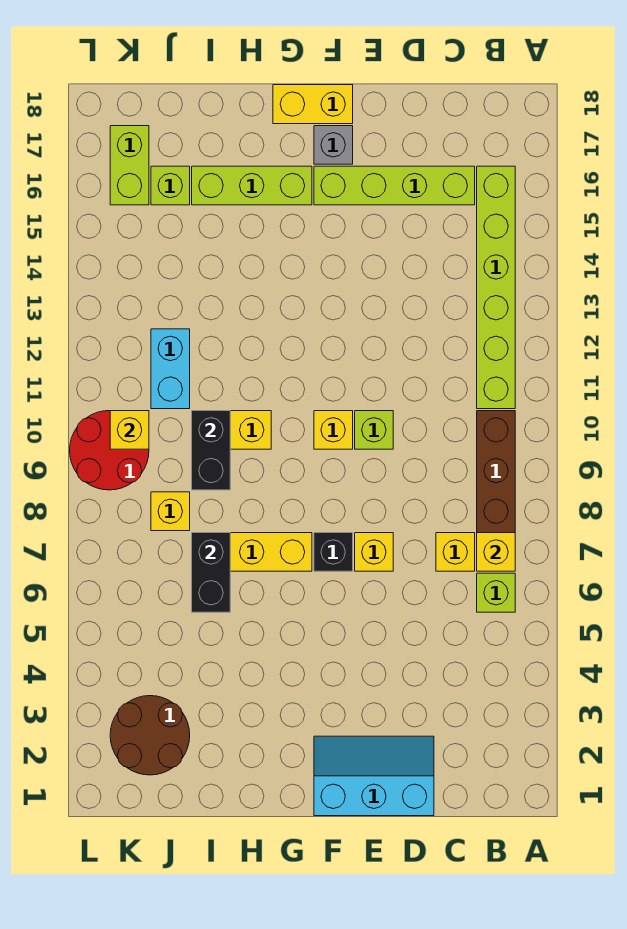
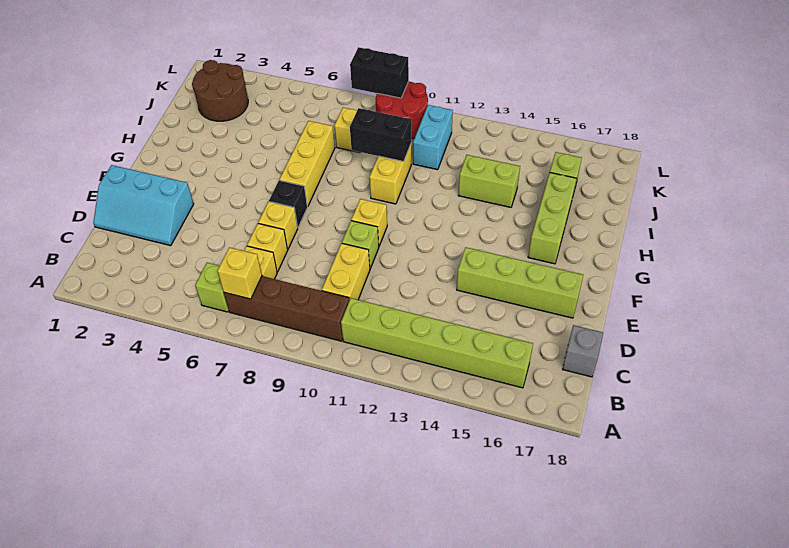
lime 1x4 brick [314,166,475,205] -> lime 1x4 brick turned to [457,247,583,318]
cyan 2x3 slope [314,736,434,816] -> cyan 2x3 slope turned to [93,165,194,246]
grey 1x1 brick [314,126,353,164] -> grey 1x1 brick moved to [563,325,603,377]
yellow 1x2 brick [273,85,353,124] -> yellow 1x2 brick moved to [322,243,370,300]
black 1x2 brick [192,533,230,612] -> black 1x2 brick moved to [350,47,409,98]
cyan 1x2 brick [151,329,190,409] -> cyan 1x2 brick turned to [413,105,453,170]
yellow 1x1 brick [110,411,149,449] -> yellow 1x1 brick moved to [247,224,288,272]
lime 1x2 brick [110,126,149,205] -> lime 1x2 brick moved to [458,155,520,207]

